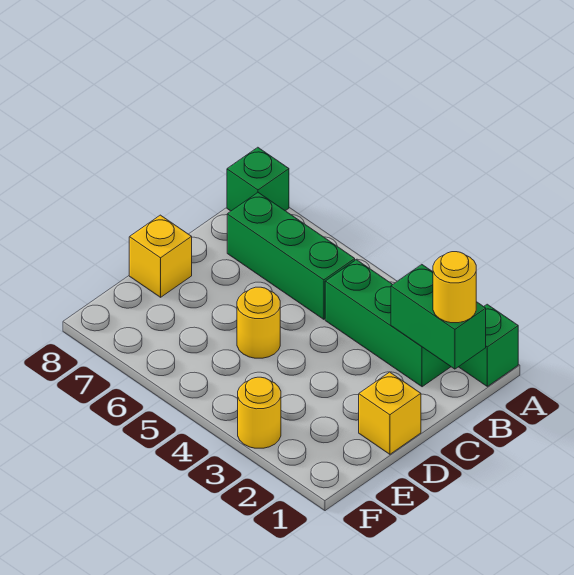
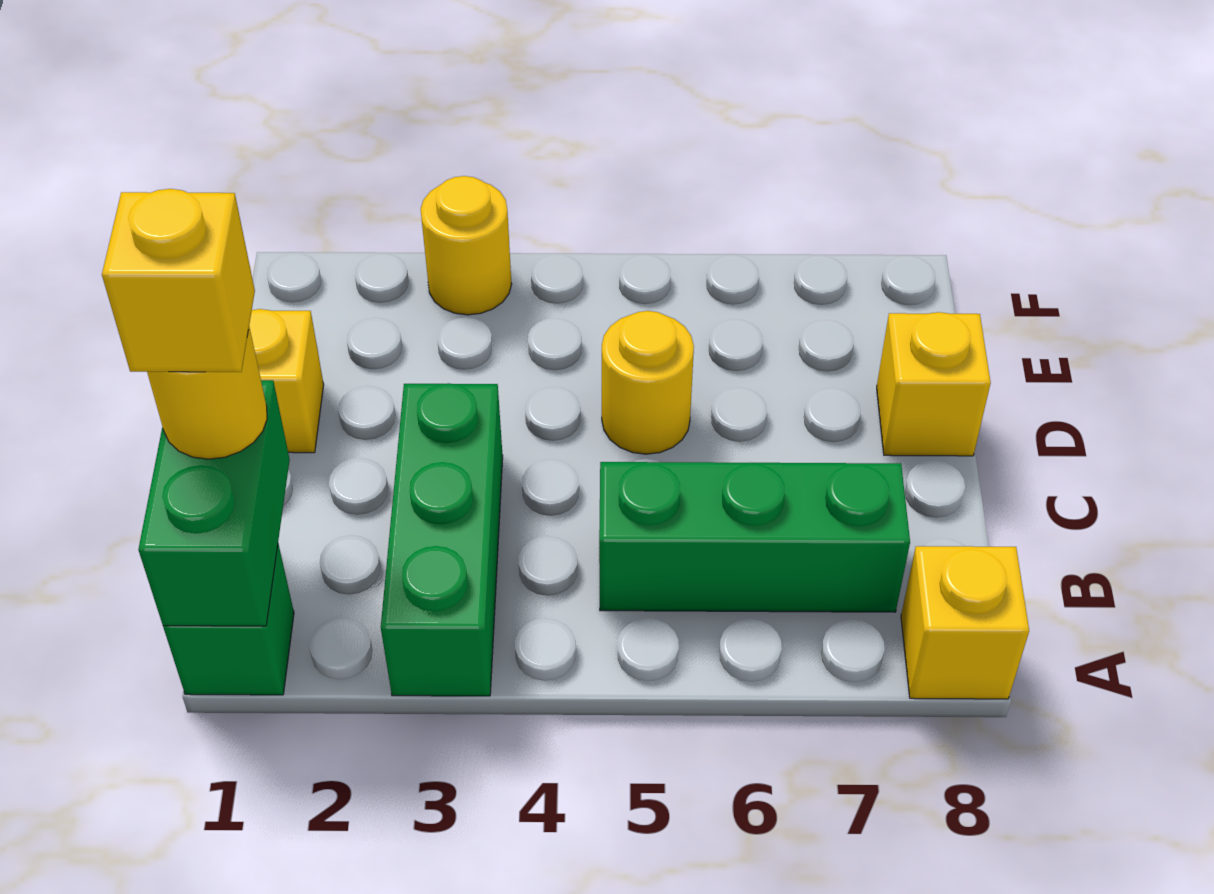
green 1x1 brick [227,147,289,211] -> yellow 1x1 brick [901,546,1029,699]
green 1x2 brick [391,265,486,369] -> green 1x2 brick turned to [138,380,290,626]
none -> yellow 1x1 brick [102,189,255,372]
green 1x3 brick [325,260,451,387] -> green 1x3 brick turned to [381,383,503,696]

